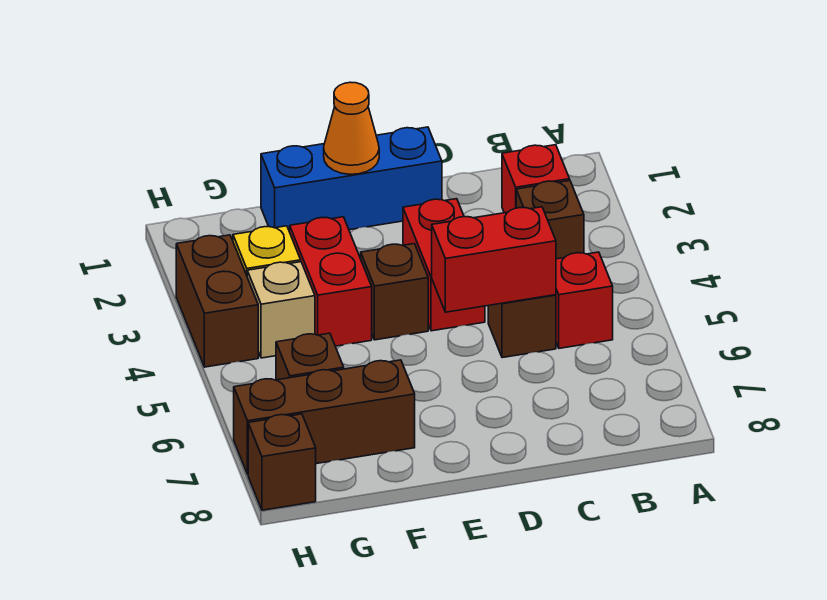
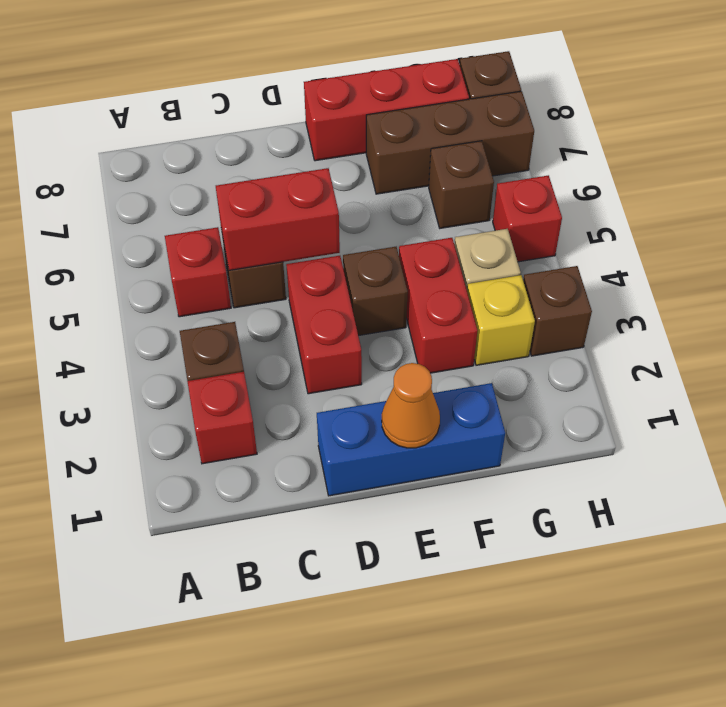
none -> red 1x3 brick [304,59,469,161]
brown 1x2 brick [176,235,258,367] -> brown 1x1 brick [523,266,592,356]
none -> red 1x1 brick [493,175,562,262]

